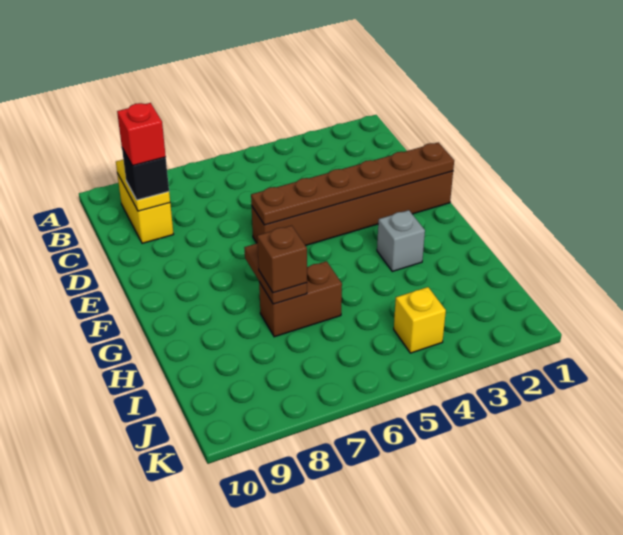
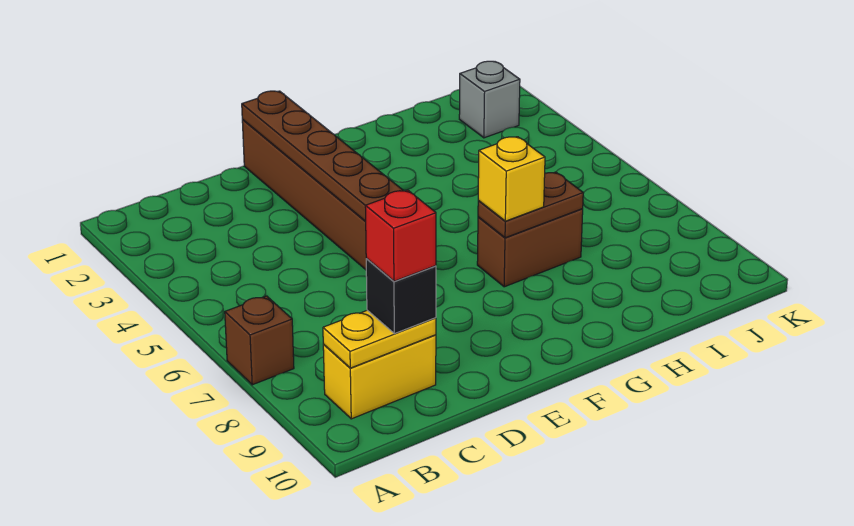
grey 1x1 brick [377,210,425,271] -> grey 1x1 brick moved to [459,61,520,138]
brown 1x2 brick [259,261,342,337] -> brown 1x2 brick turned to [477,209,583,287]
brown 1x1 brick [257,226,307,293] -> brown 1x1 brick moved to [225,296,294,385]
yellow 1x1 brick [394,287,446,353] -> yellow 1x1 brick moved to [478,137,545,221]

